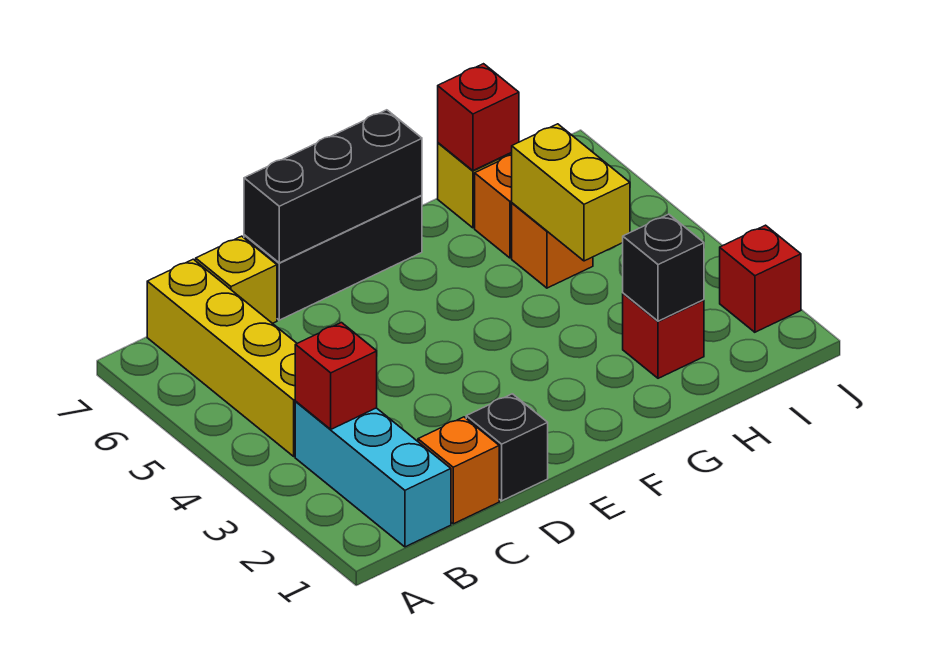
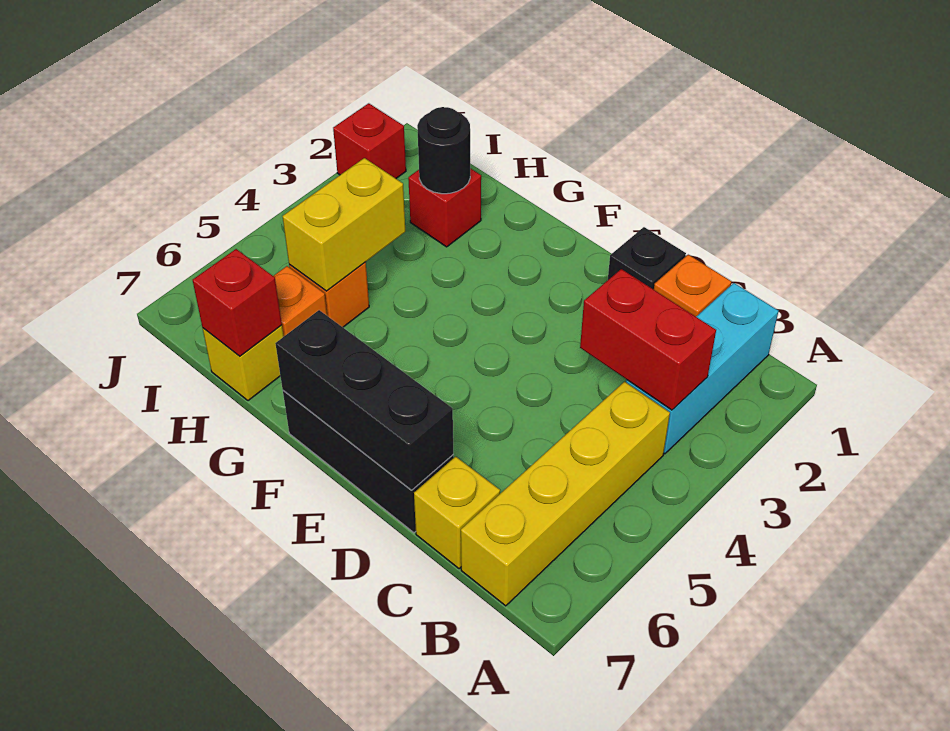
red 1x1 brick [295,323,377,429] -> red 1x2 brick [580,269,716,410]
black 1x1 brick [623,214,704,321] -> black 1x1 round brick [417,107,470,194]

